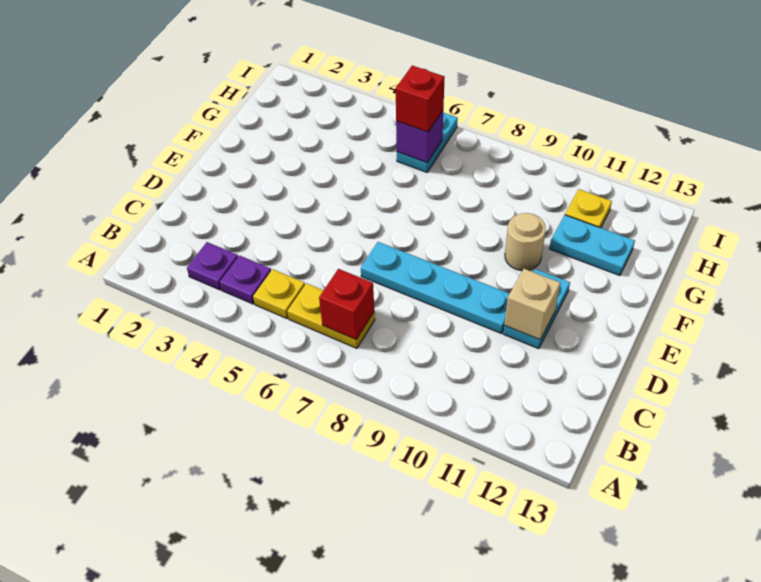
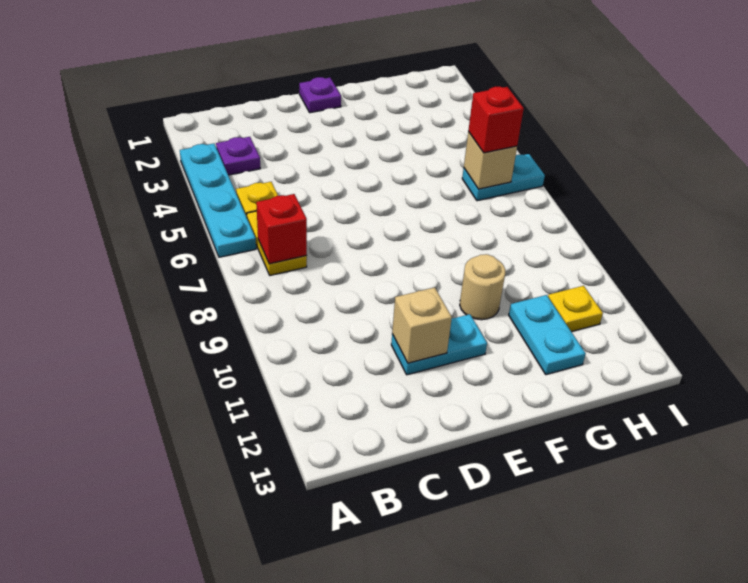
purple 1x1 plate [220,255,271,304] -> purple 1x1 plate moved to [299,77,341,113]
cyan 1x4 plate [361,242,510,333] -> cyan 1x4 plate moved to [180,143,256,257]
purple 1x1 brick [396,111,443,163] -> tan 1x1 brick [464,132,517,189]

